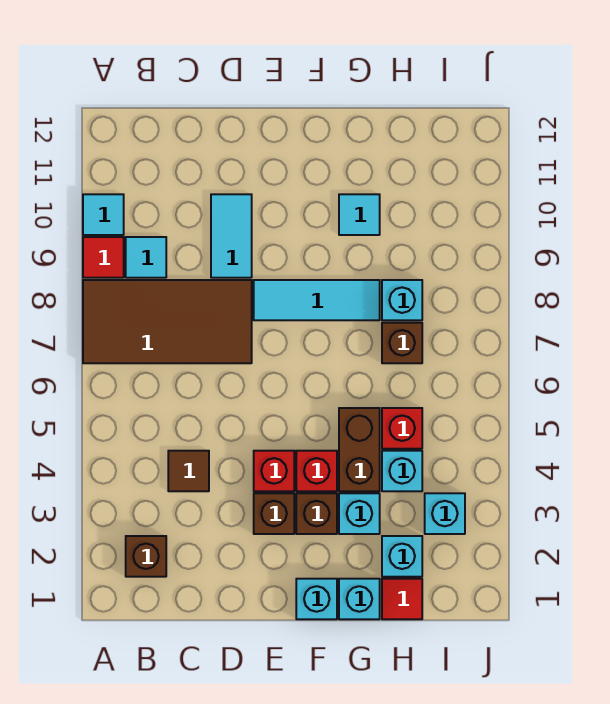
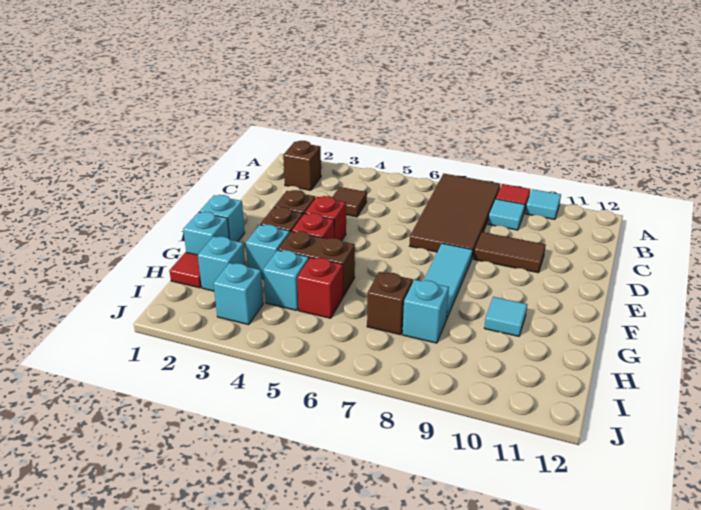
cyan 1x2 tile [211,194,252,278] -> brown 1x2 tile [474,232,546,273]

